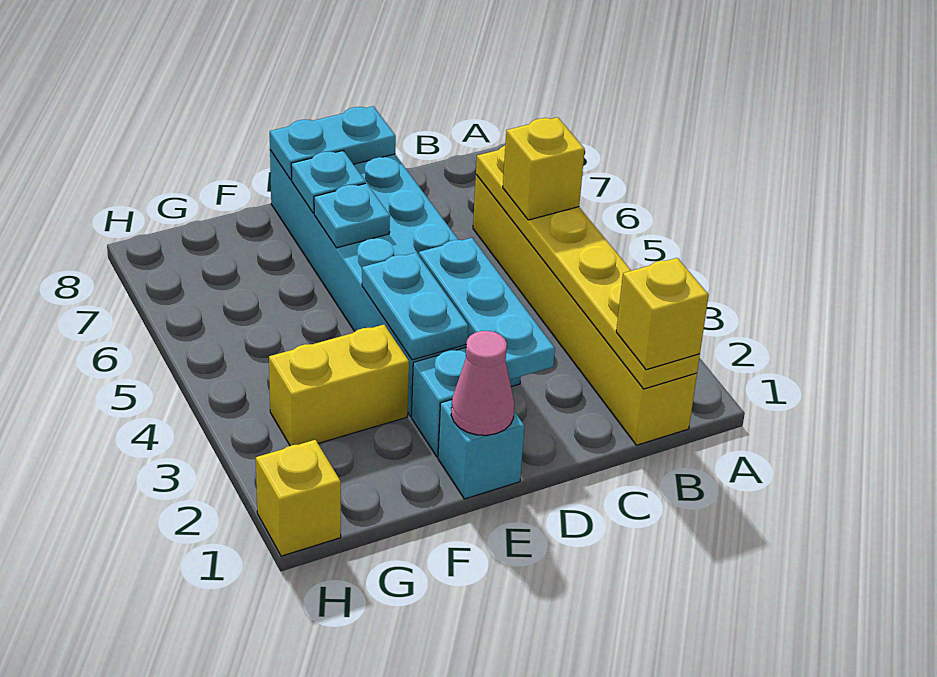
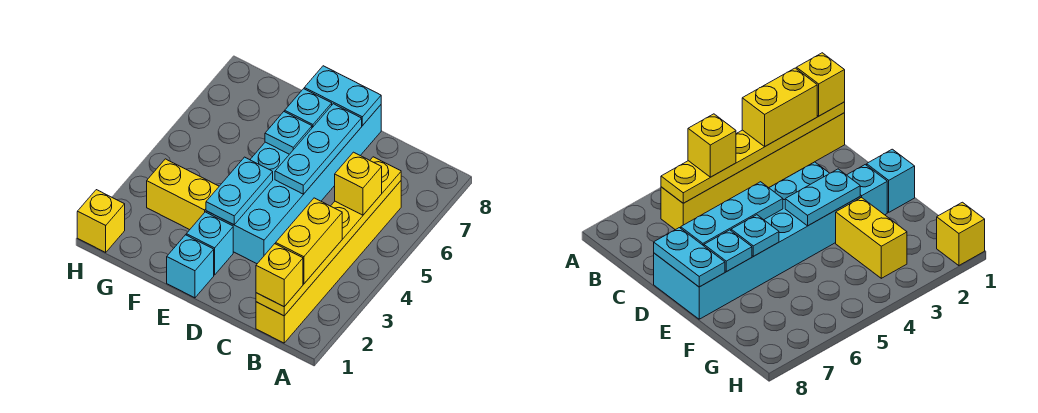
none -> yellow 1x2 brick [276,198,342,284]
cyan 1x3 plate [419,238,555,380] -> cyan 1x3 plate moved to [275,104,362,194]
pink 1x1 cone [451,331,514,435] -> none

